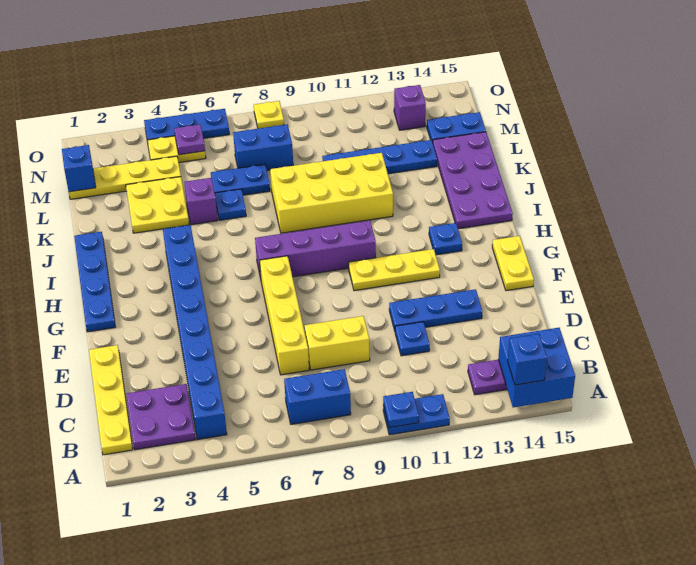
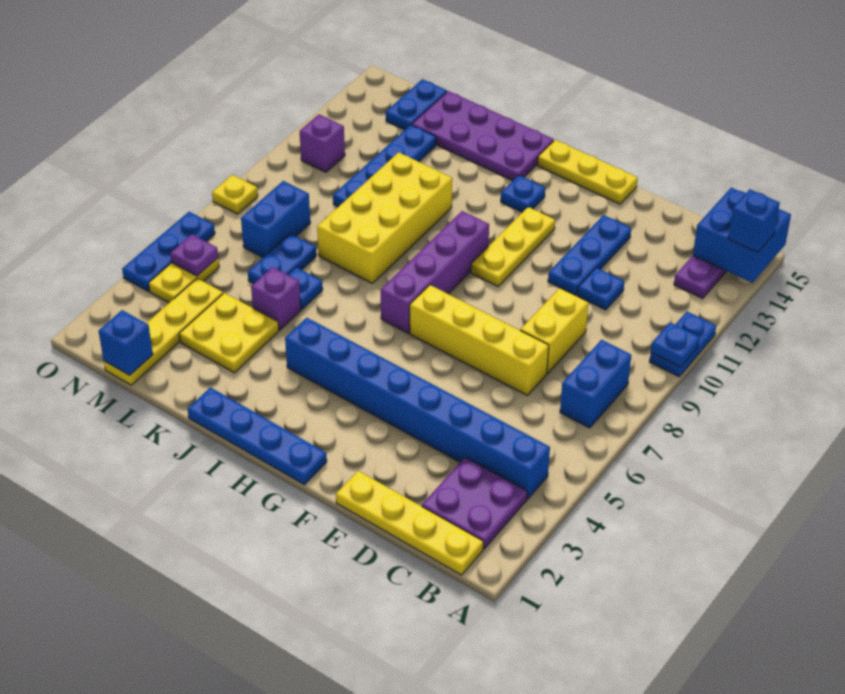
yellow 1x2 plate [492,236,534,291] -> yellow 1x3 plate [537,140,638,204]
purple 1x1 brick [394,85,426,130] -> purple 1x1 brick moved to [300,114,345,172]

